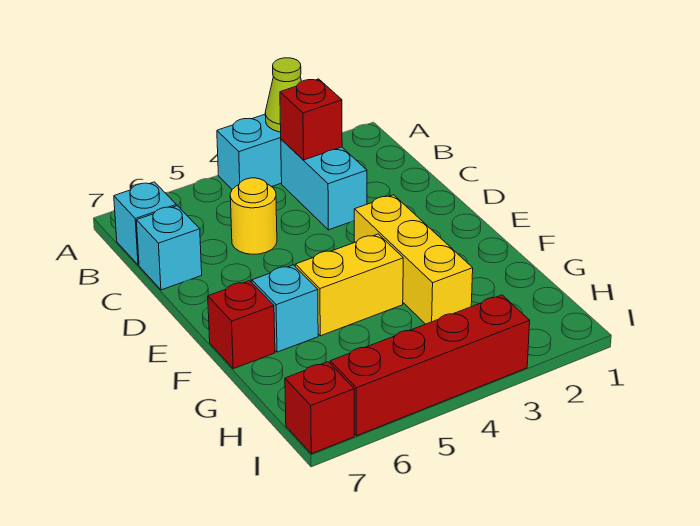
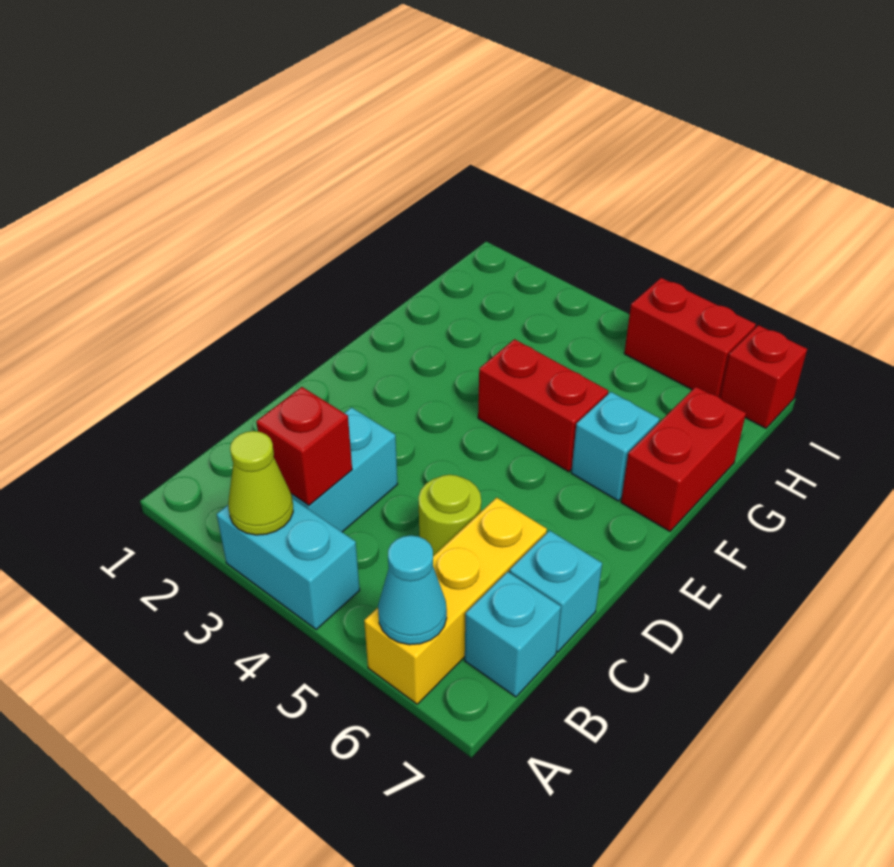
none -> cyan 1x1 cone [378,535,447,645]
yellow 1x1 round brick [230,178,277,254] -> lime 1x1 round brick [418,475,481,556]
yellow 1x3 brick [354,195,473,324] -> yellow 1x3 brick moved to [364,498,547,704]
yellow 1x2 brick [295,234,403,336] -> red 1x2 brick [478,339,608,472]
red 1x1 brick [208,281,275,369] -> red 1x2 brick [621,387,746,531]
red 1x4 brick [330,295,530,436] -> red 1x2 brick [624,278,756,398]

